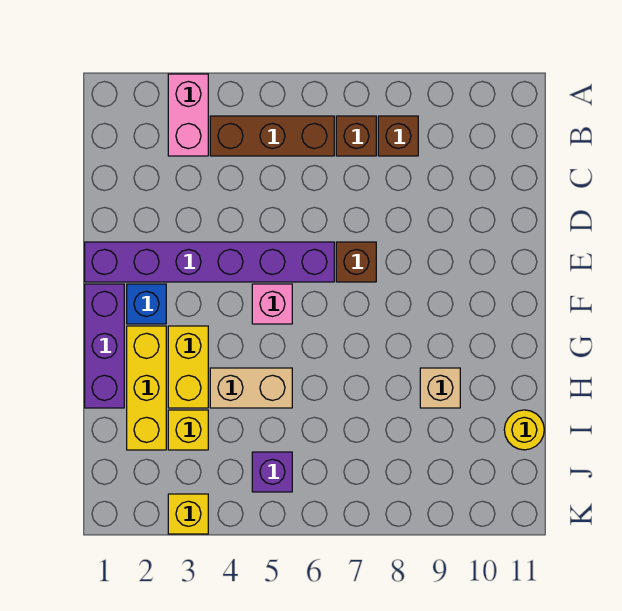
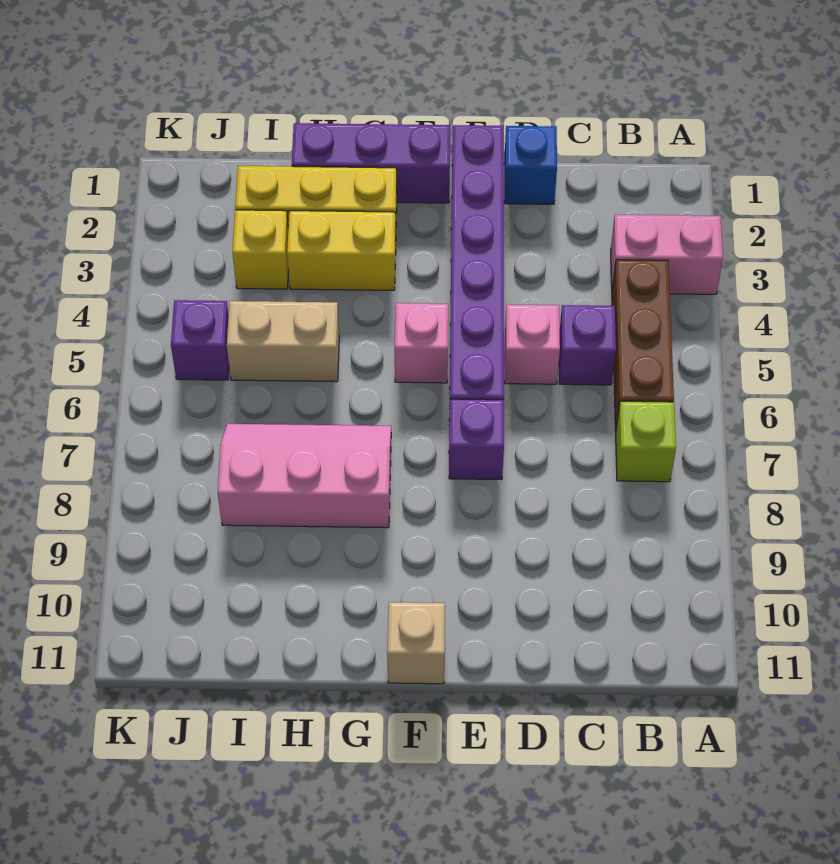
brown 1x1 brick [336,116,376,156] -> lime 1x1 brick [616,401,676,482]
brown 1x1 brick [378,116,418,156] -> none
none -> purple 1x1 brick [559,305,616,385]
none -> pink 1x1 brick [505,304,560,384]
brown 1x1 brick [336,242,376,282] -> purple 1x1 brick [449,399,504,480]
blue 1x1 brick [127,284,166,324] -> blue 1x1 brick moved to [504,126,557,204]
none -> pink 2x3 slope [218,424,391,528]
tan 1x2 brick [210,368,292,408] -> tan 1x2 brick turned to [227,301,339,382]
tan 1x1 brick [420,368,460,408] -> tan 1x1 brick moved to [387,602,445,684]
yellow 1x1 round brick [504,410,544,450] -> none
yellow 1x1 brick [168,494,208,534] -> none

